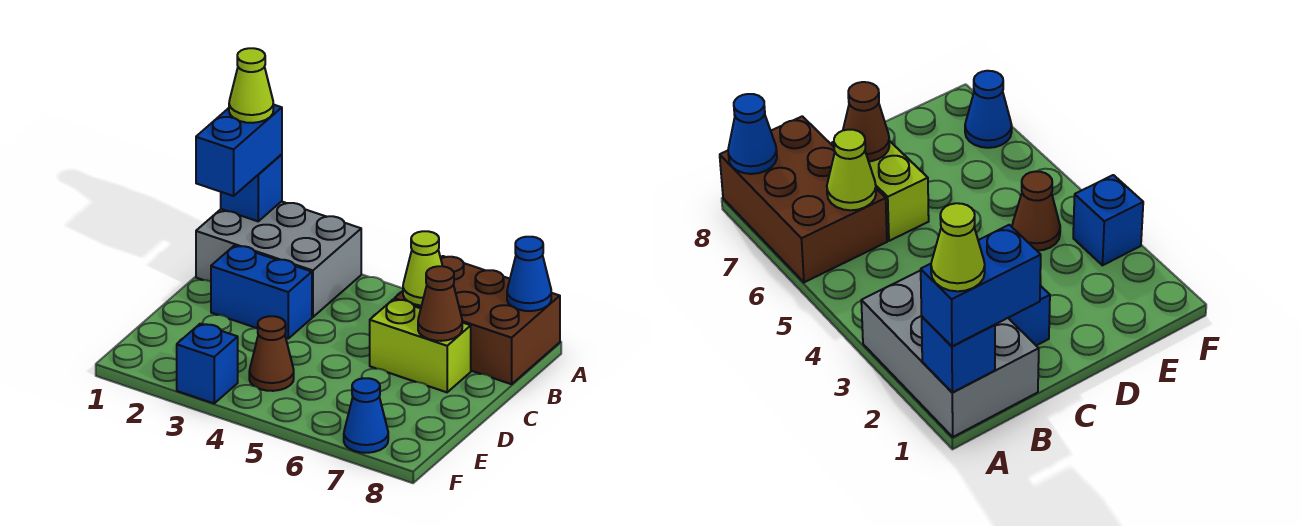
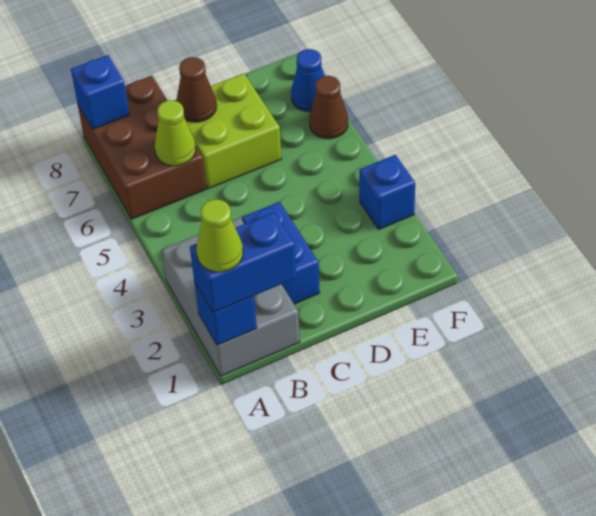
blue 1x1 cone [507,237,551,311] -> blue 1x1 brick [71,55,129,129]
lime 1x2 brick [370,299,471,392] -> lime 2x2 brick [174,74,282,189]
brown 1x1 cone [249,316,294,391] -> brown 1x1 cone moved to [309,76,348,139]

